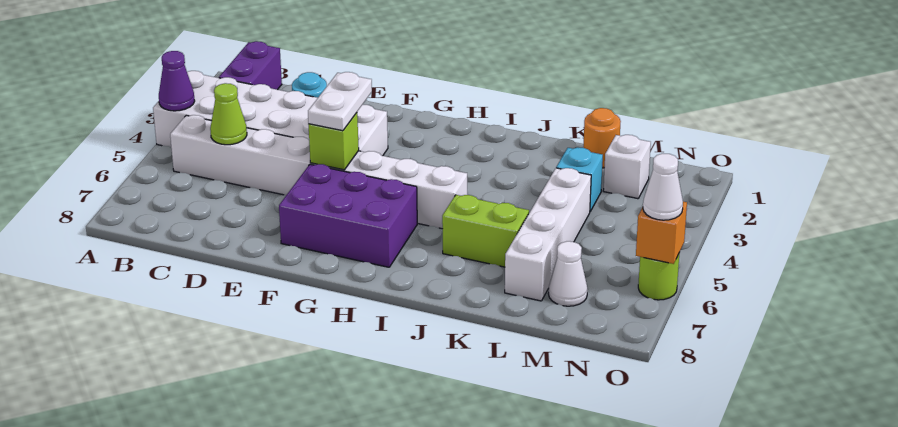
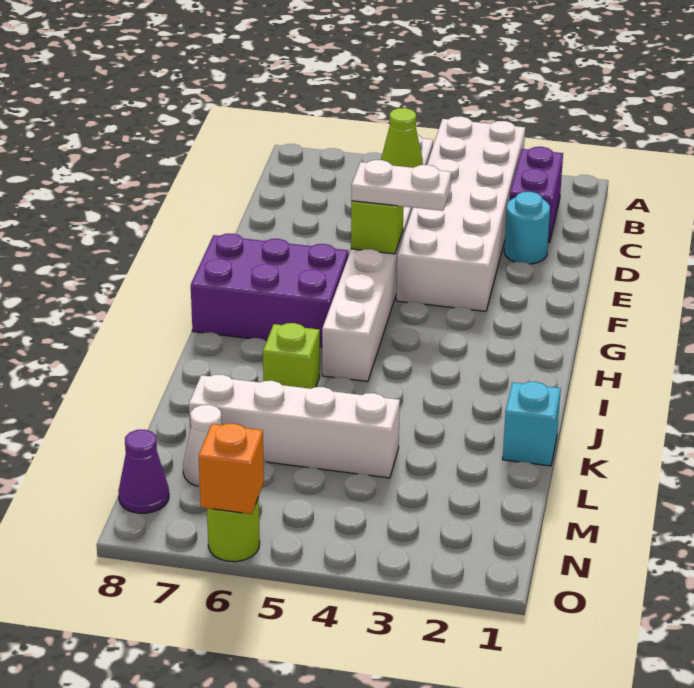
purple 1x1 cone [159,51,195,111] -> purple 1x1 cone moved to [118,430,169,513]
purple 1x2 brick [219,41,282,90] -> purple 1x2 brick turned to [510,147,563,242]
purple 2x3 brick [279,164,417,267] -> purple 2x3 brick turned to [191,234,348,347]
lime 1x2 brick [442,195,529,267] -> lime 1x1 brick [263,323,320,389]
orange 1x1 round brick [583,108,621,168] -> none
cyan 1x1 brick [556,147,603,211] -> cyan 1x1 brick moved to [503,382,561,466]
white 1x1 brick [603,135,651,199] -> none
white 1x1 cone [643,154,683,220] -> none

